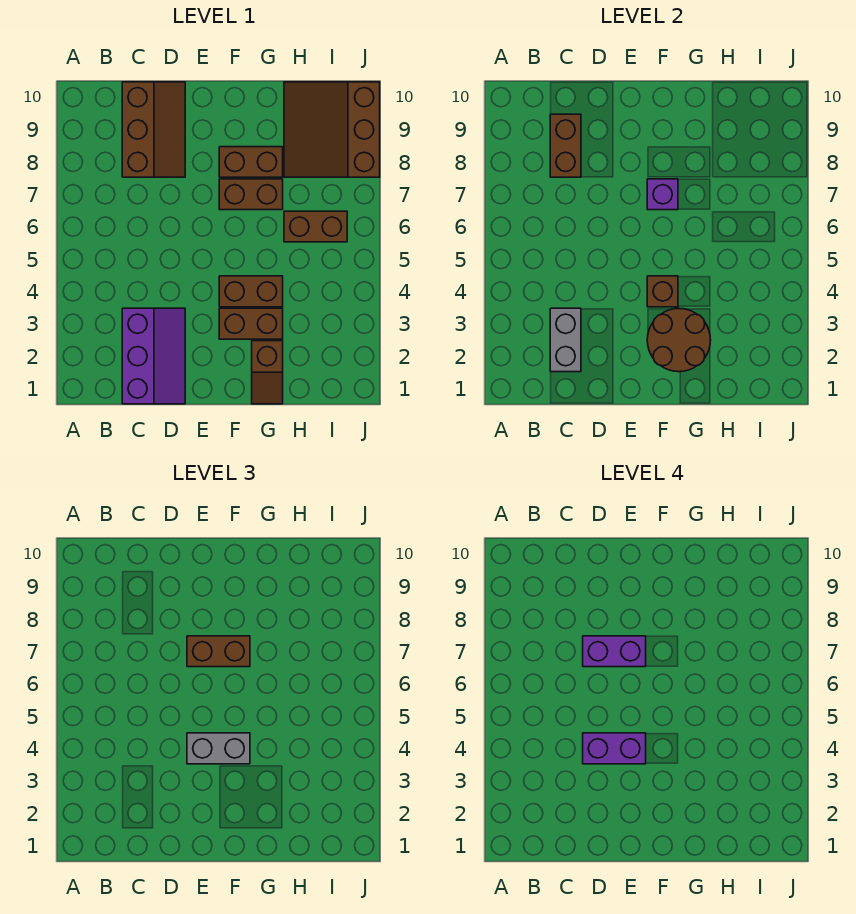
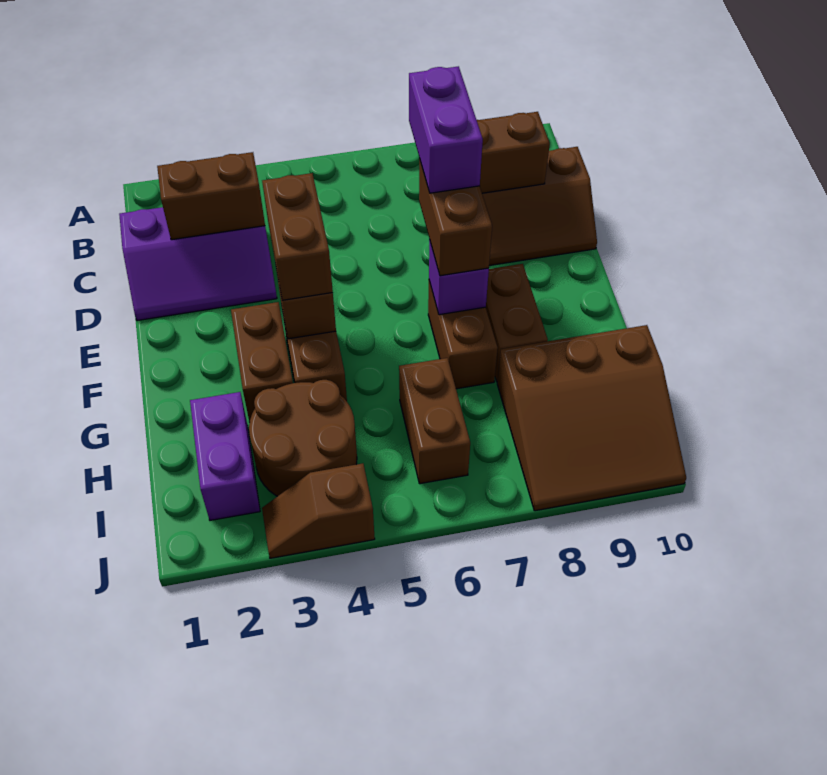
grey 1x2 brick [550,308,581,372] -> brown 1x2 brick [157,152,265,240]
purple 1x2 brick [583,733,646,764] -> purple 1x2 brick moved to [190,392,260,520]
grey 1x2 brick [187,733,250,764] -> brown 1x2 brick [262,173,333,301]
brown 2x2 round brick [647,308,710,372] -> brown 2x2 round brick moved to [249,380,357,496]
brown 1x2 slope [252,341,283,404] -> brown 1x2 slope moved to [262,463,375,558]
brown 3x3 slope [284,82,380,177] -> brown 3x3 slope turned to [497,325,686,511]

